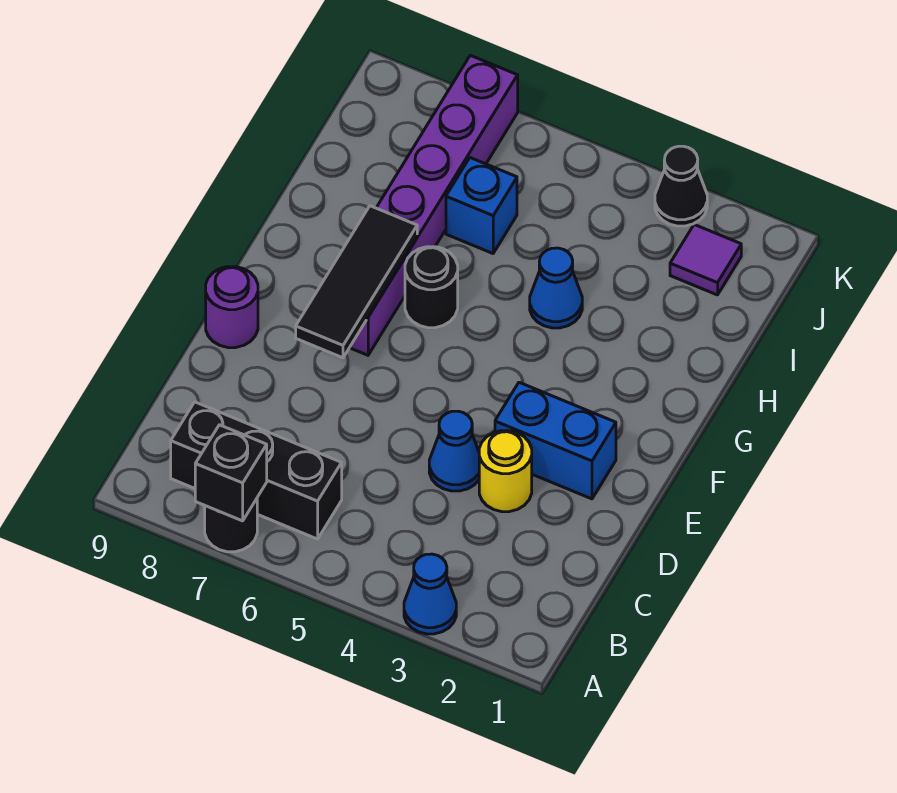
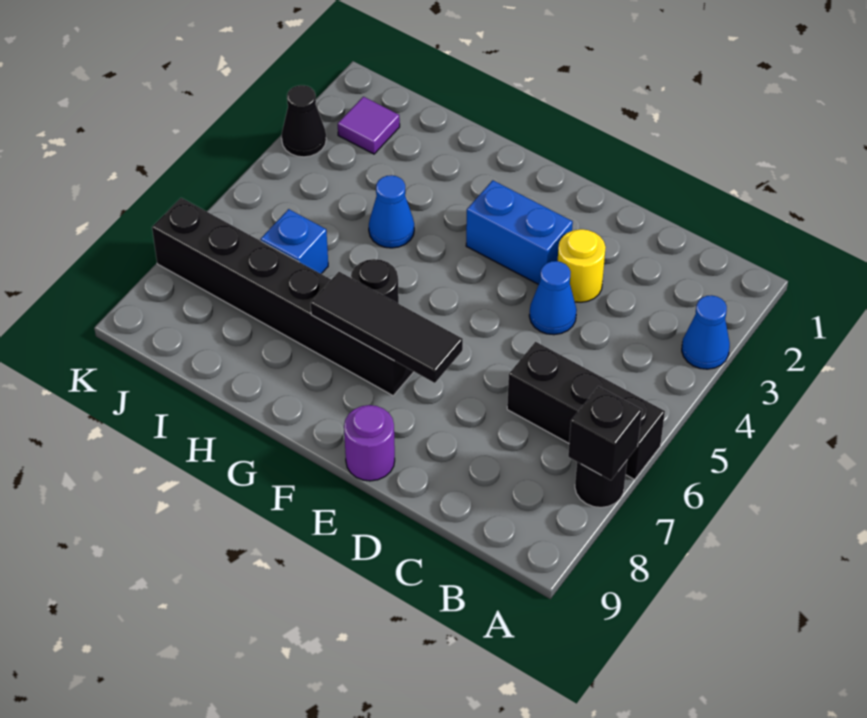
black 1x3 brick [171,402,342,539] -> black 1x3 brick turned to [507,342,665,480]
blue 1x2 brick [495,382,616,499] -> blue 1x2 brick turned to [466,180,573,284]
purple 1x6 brick [350,55,518,355] -> black 1x6 brick [152,198,414,396]

